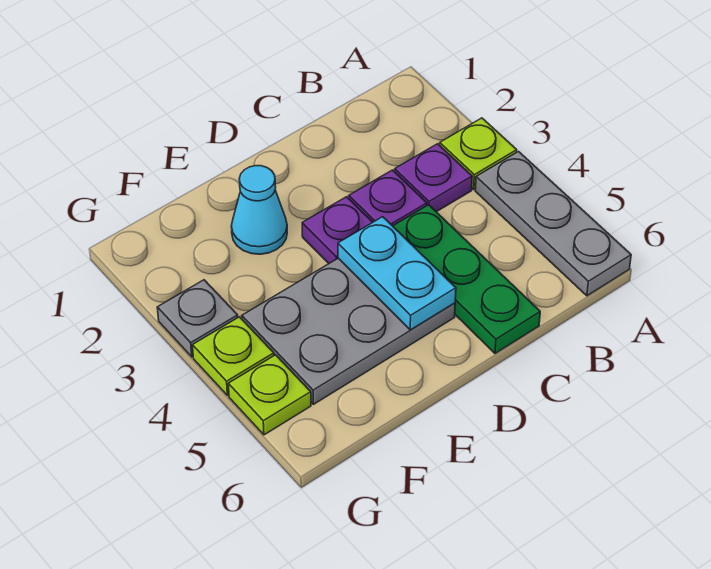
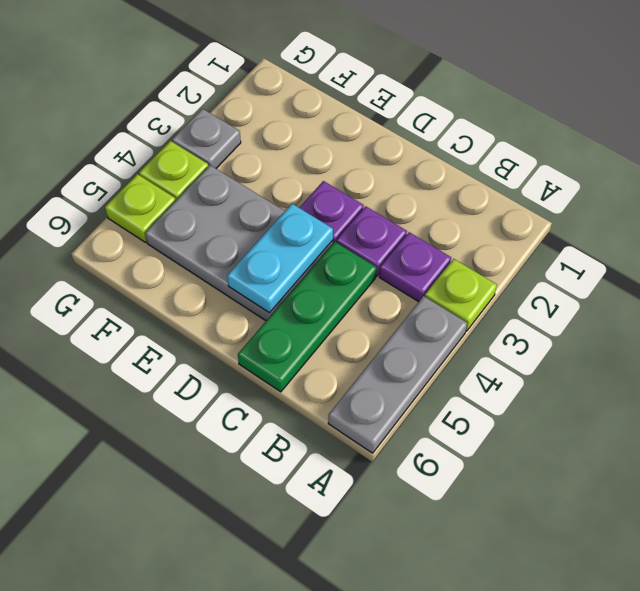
cyan 1x1 cone [231,166,287,254] -> none

